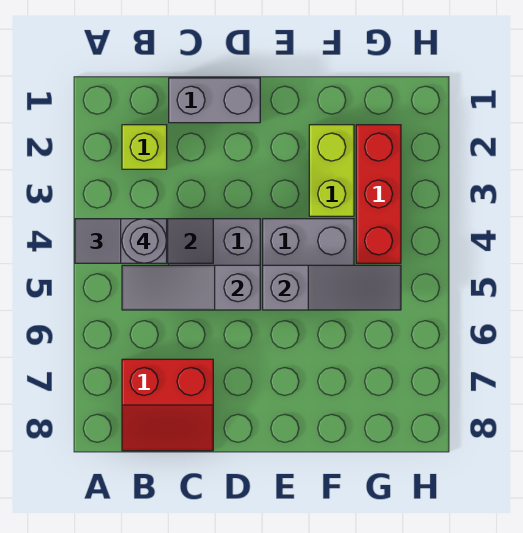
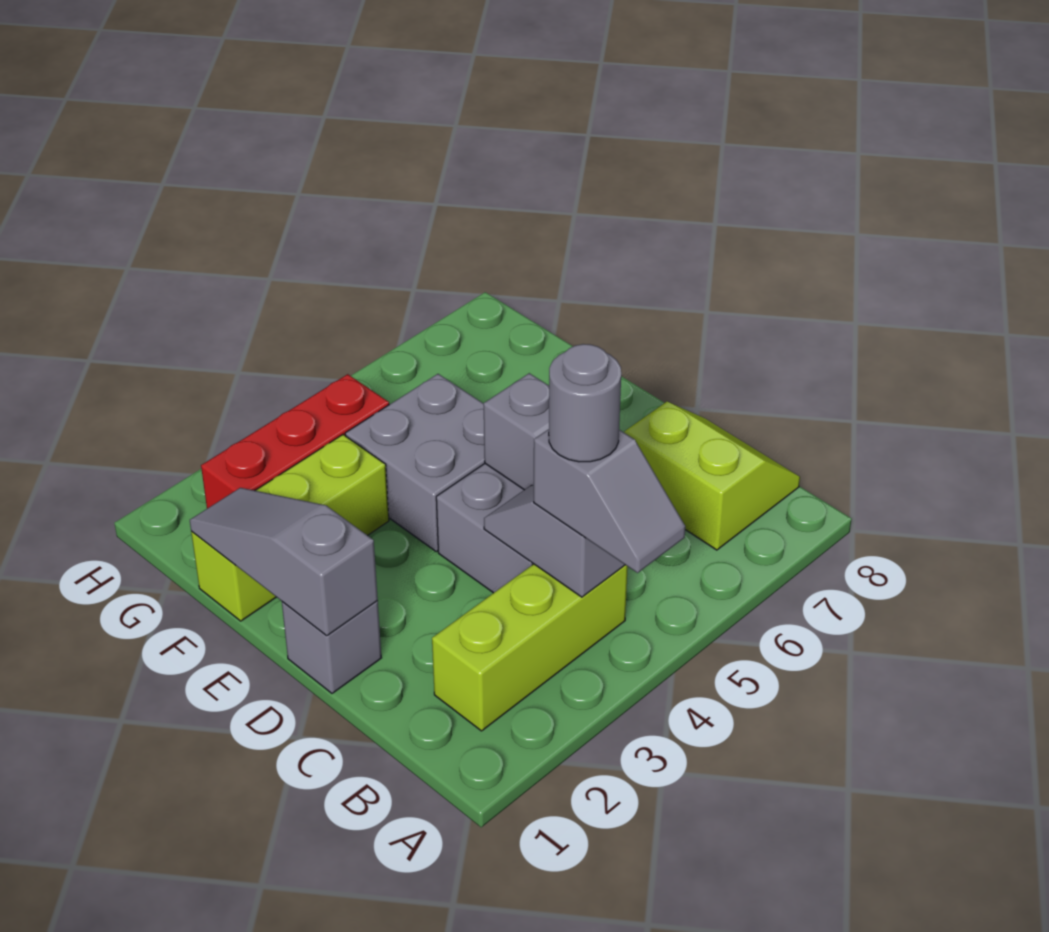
lime 1x1 brick [122,125,167,169] -> lime 1x3 brick [432,564,628,731]
red 2x2 slope [122,359,213,451] -> lime 2x2 slope [624,402,800,550]
grey 1x2 brick [169,78,260,123] -> grey 1x1 brick [282,601,381,693]
grey 1x3 slope [263,265,401,310] -> grey 1x3 slope moved to [190,488,378,636]
lime 1x2 brick [309,125,354,216] -> lime 1x3 brick [191,435,389,621]

